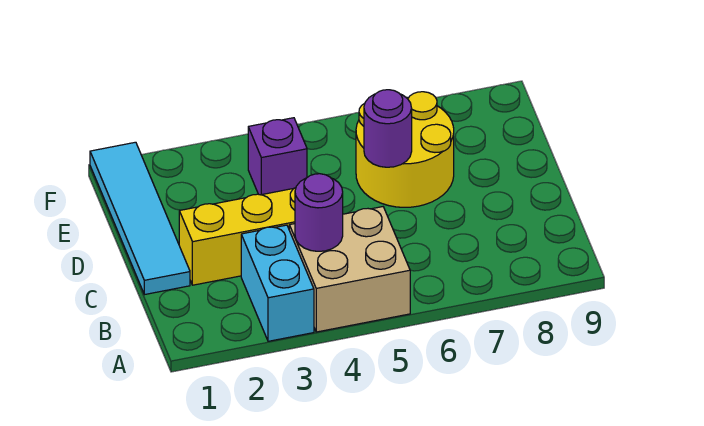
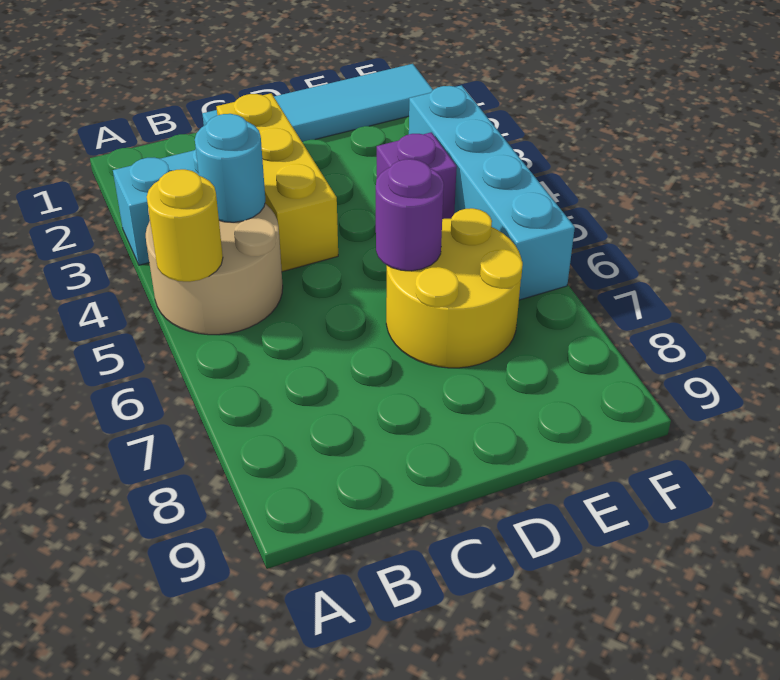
tan 2x2 brick [289,207,410,332] -> tan 2x2 round brick [146,204,283,335]
none -> yellow 1x1 round brick [147,169,223,282]
purple 1x1 round brick [295,174,343,251] -> cyan 1x1 round brick [195,114,265,222]
none -> cyan 1x4 brick [409,85,575,300]

